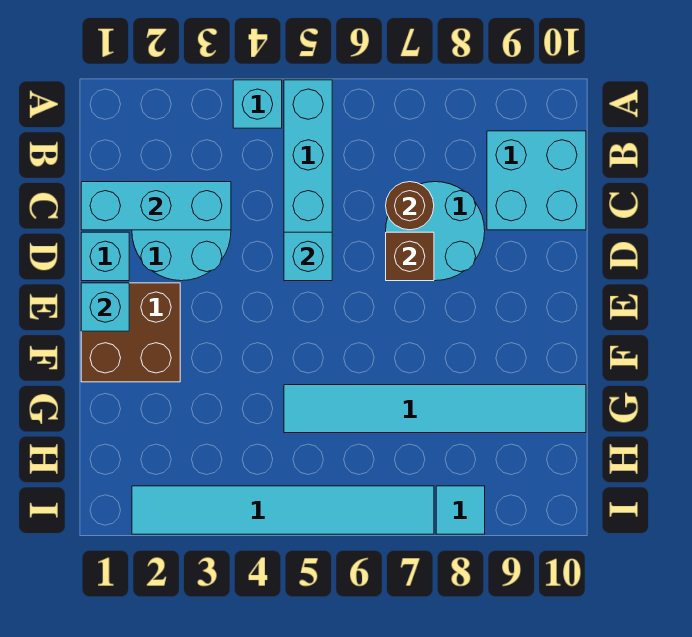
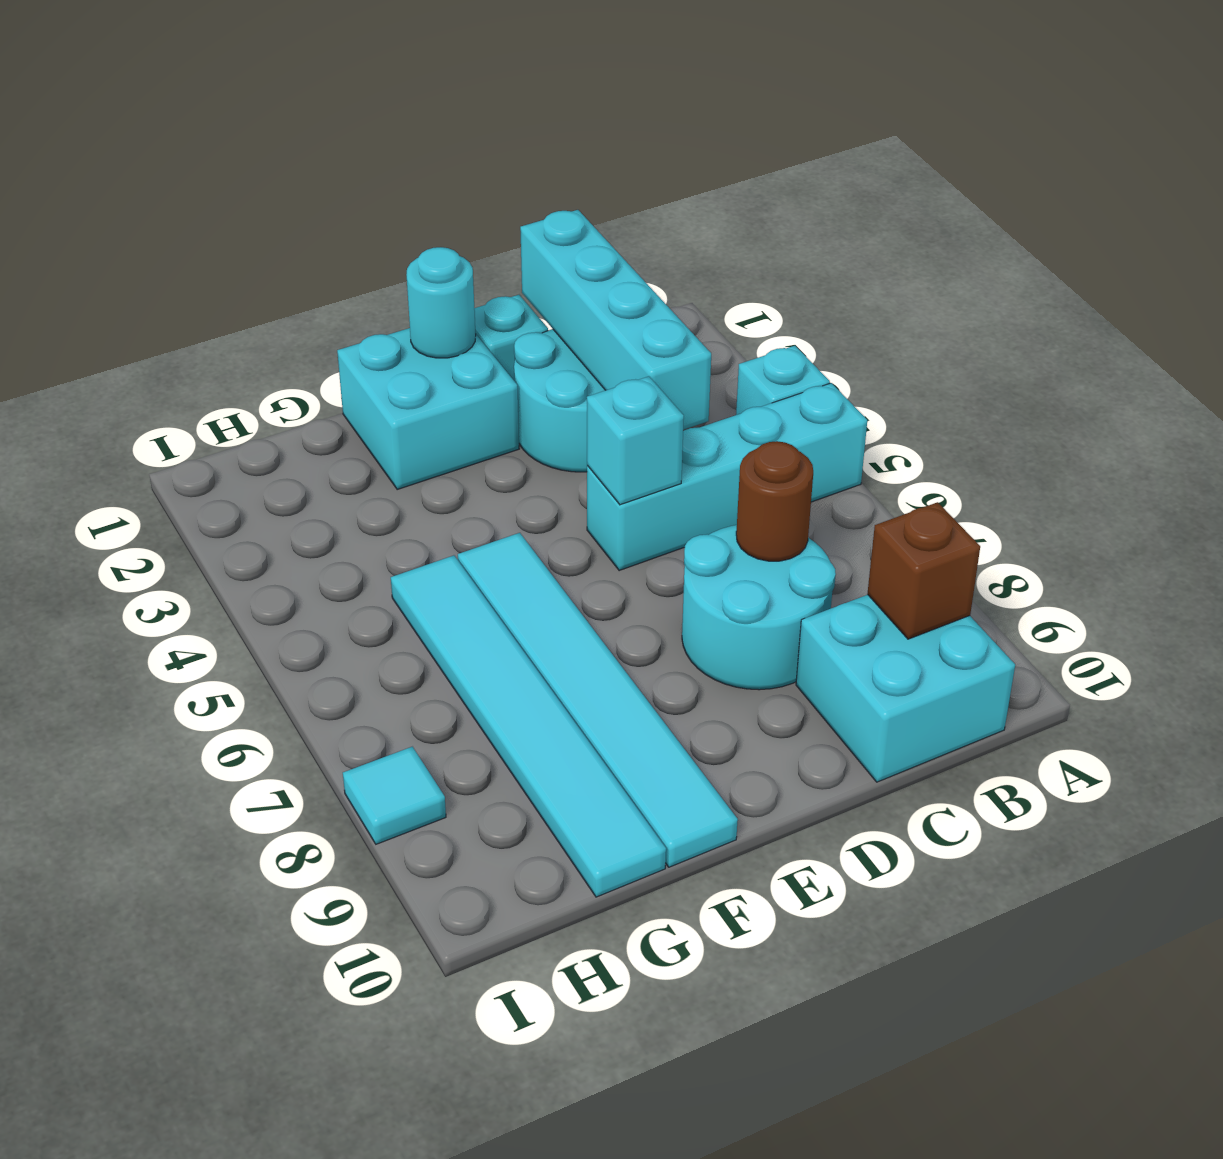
cyan 1x3 brick [81,182,231,230] -> cyan 1x4 brick [520,210,711,430]
brown 1x1 brick [386,232,434,281] -> brown 1x1 brick moved to [867,502,980,639]
brown 2x2 brick [81,283,180,382] -> cyan 2x2 brick [337,328,519,489]
cyan 1x1 brick [81,283,129,331] -> cyan 1x1 round brick [406,247,476,358]
cyan 1x6 tile [132,486,434,534] -> cyan 1x6 tile moved to [458,533,738,867]

